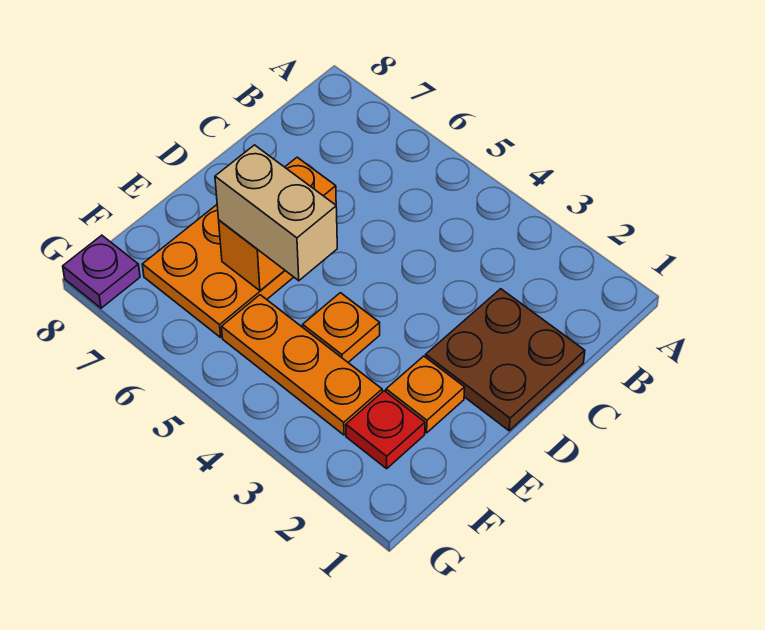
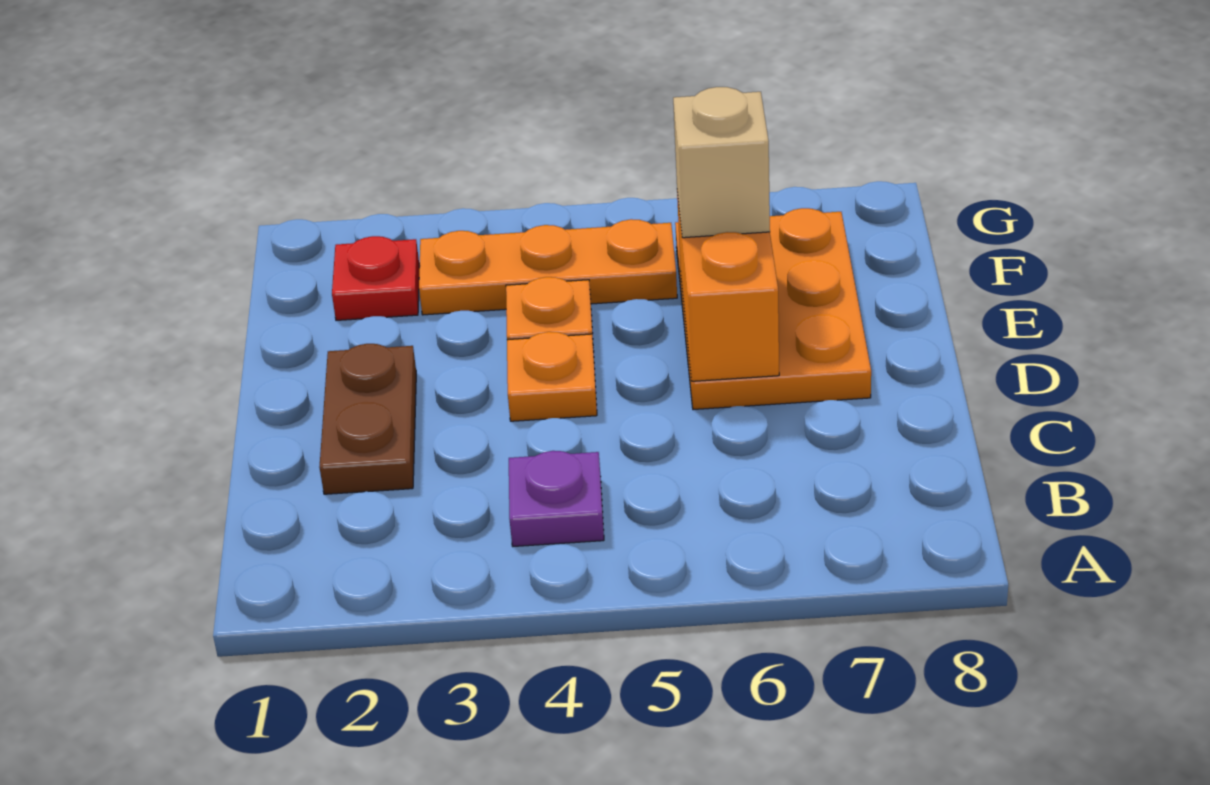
brown 2x2 plate [426,289,585,431] -> brown 1x2 plate [319,344,416,494]
orange 1x1 plate [386,356,465,433] -> orange 1x1 plate moved to [507,332,597,421]
tan 1x2 brick [215,145,337,281] -> tan 1x1 brick [673,87,770,238]
purple 1x1 plate [63,235,140,308] -> purple 1x1 plate moved to [509,451,604,546]

